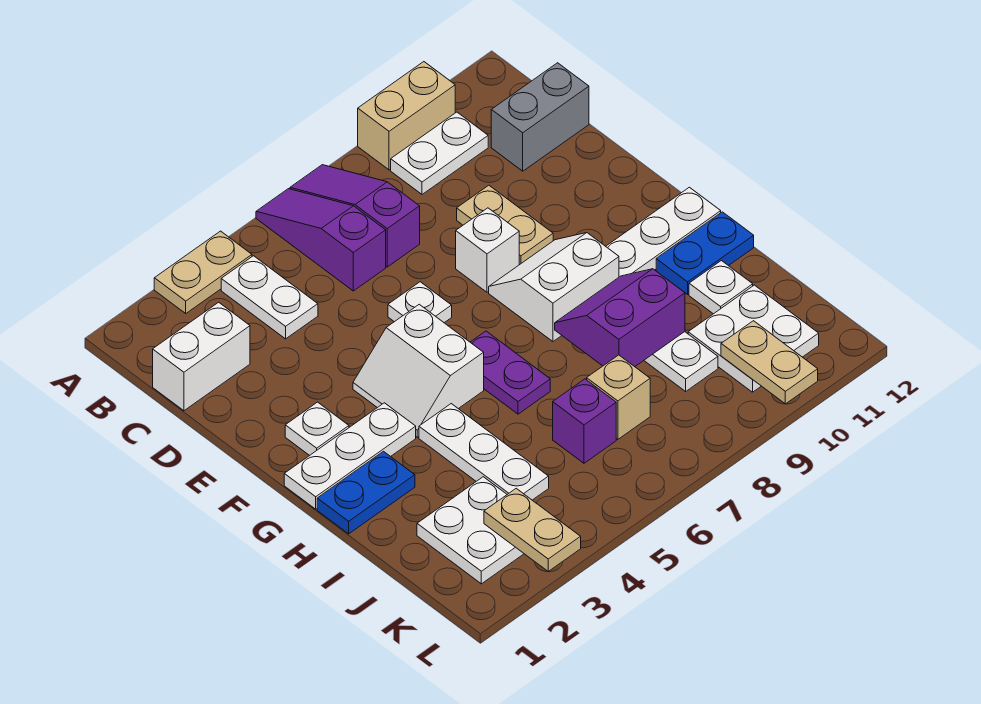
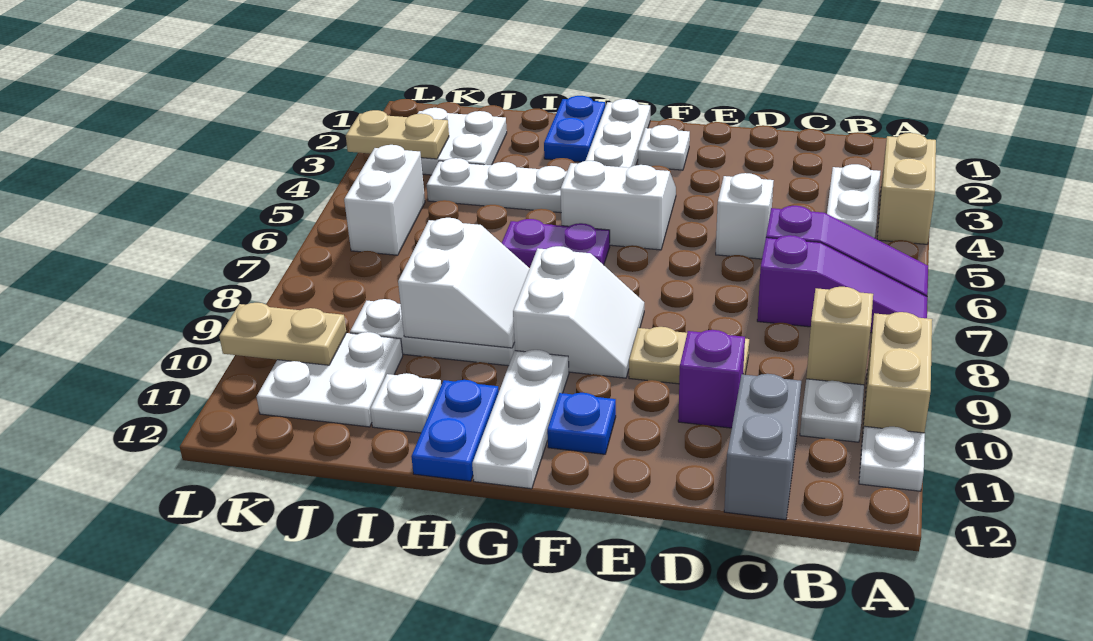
tan 1x2 plate [154,231,252,313] -> tan 1x2 brick [877,133,936,244]
white 1x2 plate [221,256,318,339] -> white 1x2 plate turned to [827,164,880,238]
white 1x2 brick [153,302,250,411] -> white 1x2 brick moved to [344,145,425,255]
white 1x1 plate [388,282,452,323] -> white 1x1 plate moved to [859,426,925,491]
white 1x1 brick [456,208,519,292] -> white 1x1 brick moved to [716,173,774,259]
none -> blue 1x1 plate [547,393,616,454]
purple 2x2 slope [555,269,685,367] -> white 2x2 slope [398,218,530,348]
purple 1x1 brick [553,379,616,463] -> purple 1x1 brick moved to [678,330,745,428]
tan 1x1 brick [587,355,650,439] -> tan 1x1 brick moved to [806,287,873,385]

